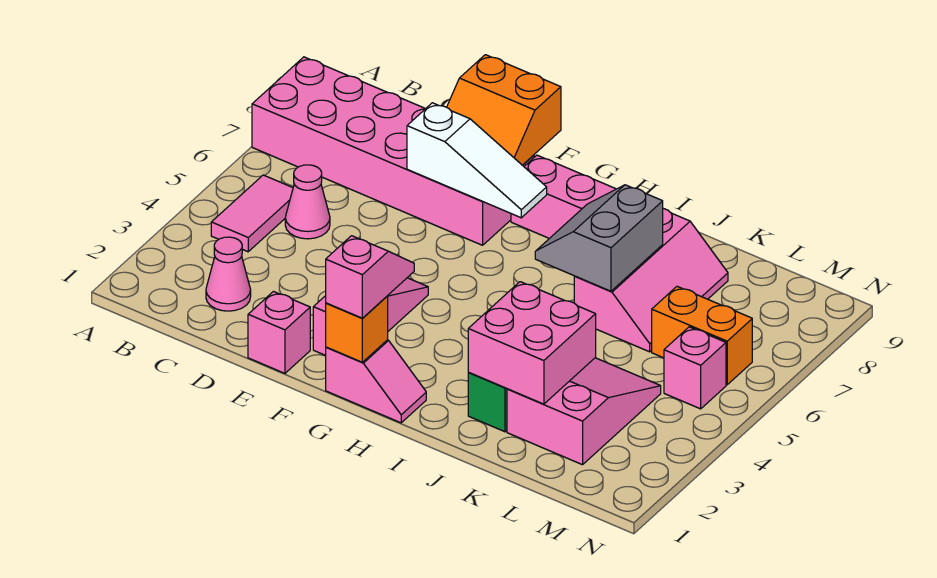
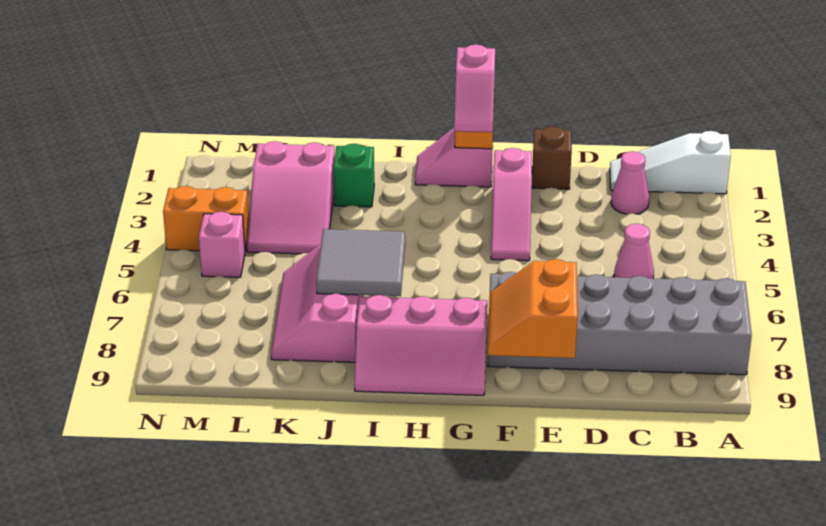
pink 2x6 brick [252,57,534,245] -> grey 2x6 brick [487,272,752,375]
pink 1x2 tile [211,175,293,252] -> none
pink 1x1 brick [248,292,310,373] -> brown 1x1 brick [532,126,572,189]
white 1x3 slope [407,103,547,218] -> white 1x3 slope moved to [610,131,731,194]
orange 2x2 slope [447,55,561,165] -> orange 2x2 slope turned to [488,259,578,358]
grey 2x2 slope [535,185,663,291] -> grey 2x2 tile [316,229,405,296]
pink 2x2 brick [468,282,596,404] -> none
orange 1x2 brick [652,286,752,385] -> orange 1x2 brick moved to [163,186,249,251]

